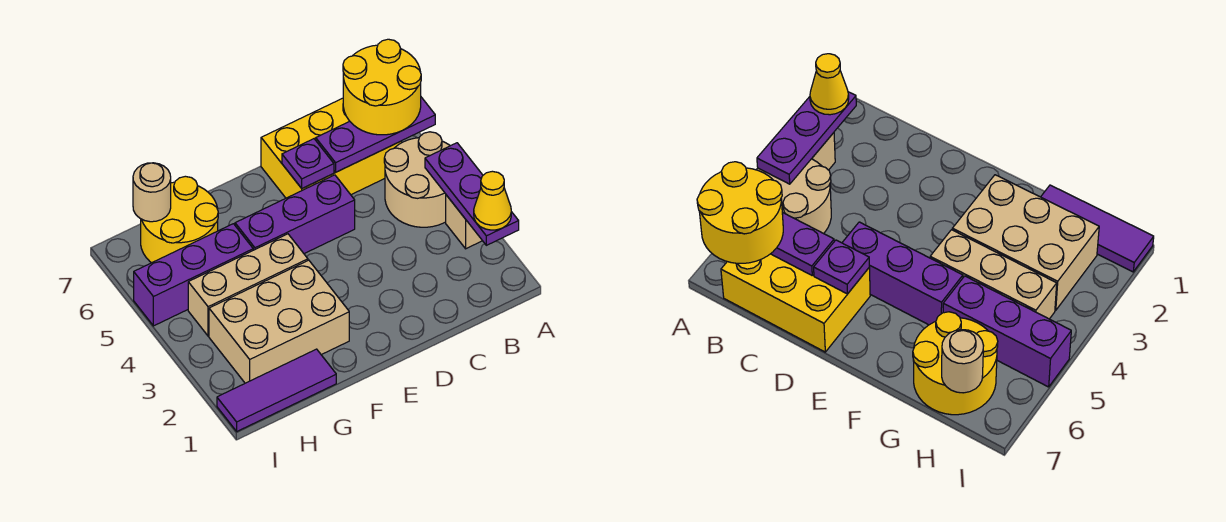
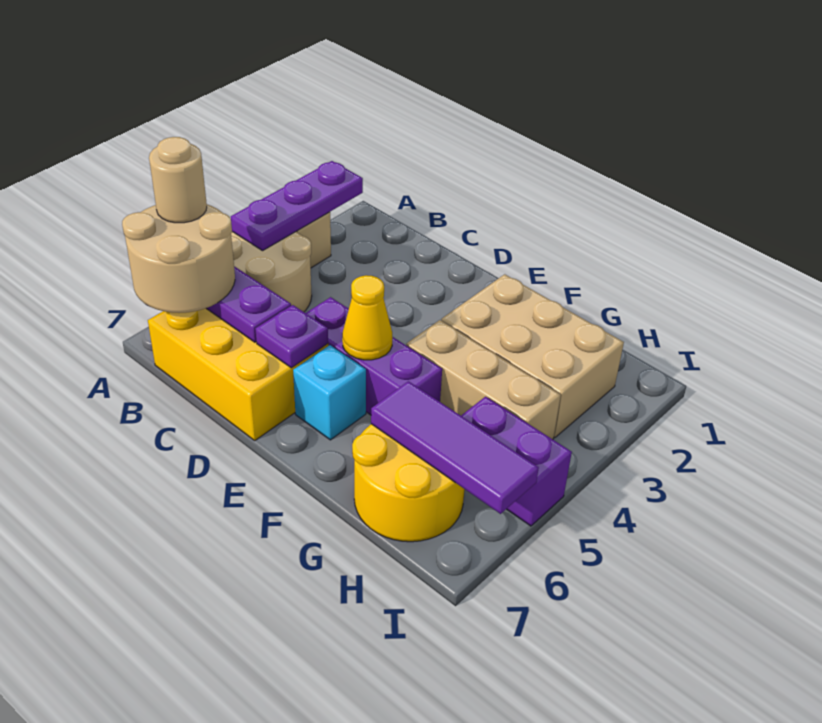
yellow 1x1 cone [474,171,511,230] -> yellow 1x1 cone moved to [342,275,393,360]
yellow 2x2 round brick [343,39,421,135] -> tan 2x2 round brick [122,204,235,313]
none -> cyan 1x1 brick [293,345,366,440]
purple 1x3 tile [217,349,336,431] -> purple 1x3 tile moved to [371,381,539,514]
purple 1x3 brick [134,224,253,326] -> purple 1x2 brick [461,397,572,526]
tan 1x1 round brick [133,163,171,222] -> tan 1x1 round brick moved to [149,137,207,223]

